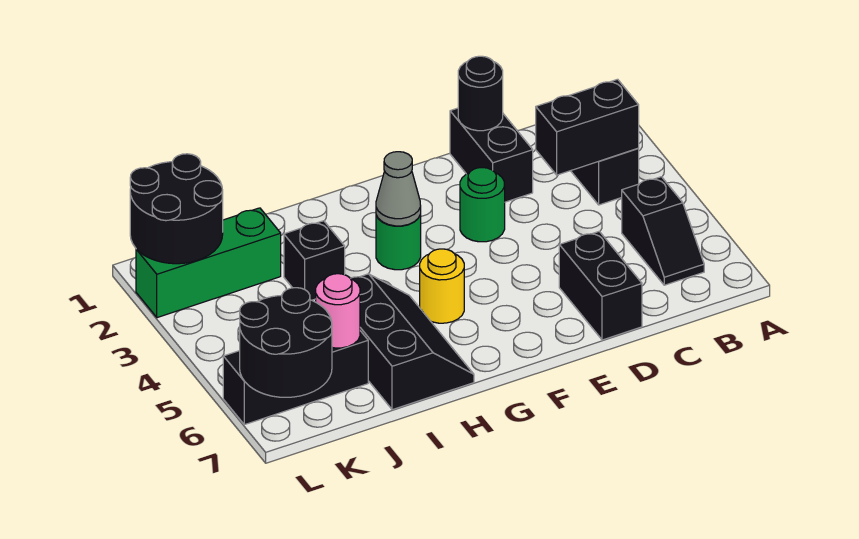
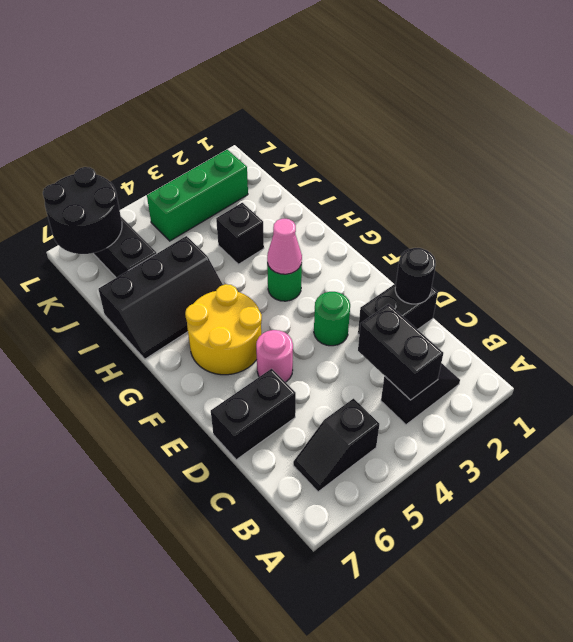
grey 1x1 cone [376,152,421,226] -> pink 1x1 cone [267,219,302,274]
yellow 1x1 round brick [420,249,464,323] -> yellow 2x2 round brick [185,284,262,375]
green 1x3 brick [136,208,281,318] -> green 1x3 brick turned to [147,150,248,241]
pink 1x1 round brick [316,274,360,348] -> pink 1x1 round brick moved to [256,330,293,382]
black 2x2 round brick [130,154,223,264] -> none

